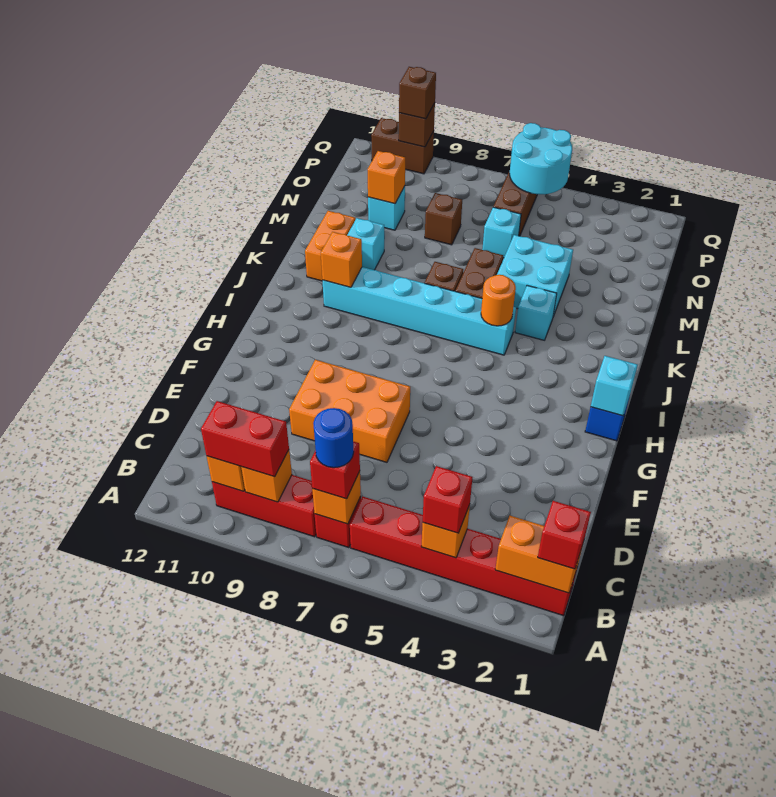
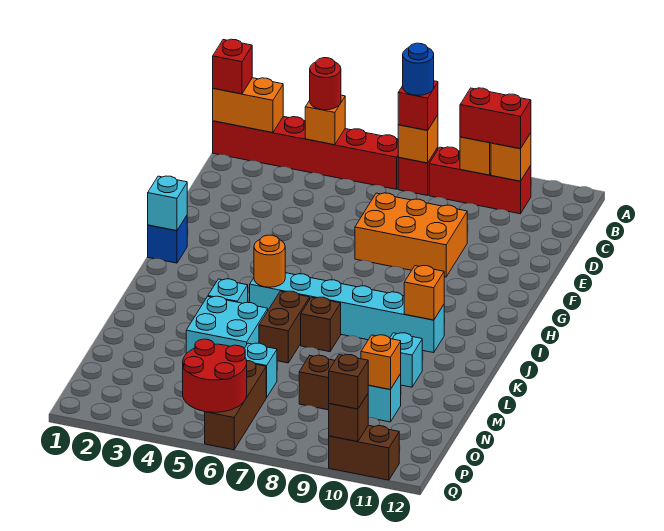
red 1x1 brick [423,466,472,533] -> red 1x1 round brick [310,58,341,110]
orange 1x2 brick [305,211,355,281] -> none
cyan 2x2 round brick [510,123,572,194] -> red 2x2 round brick [183,339,247,412]

